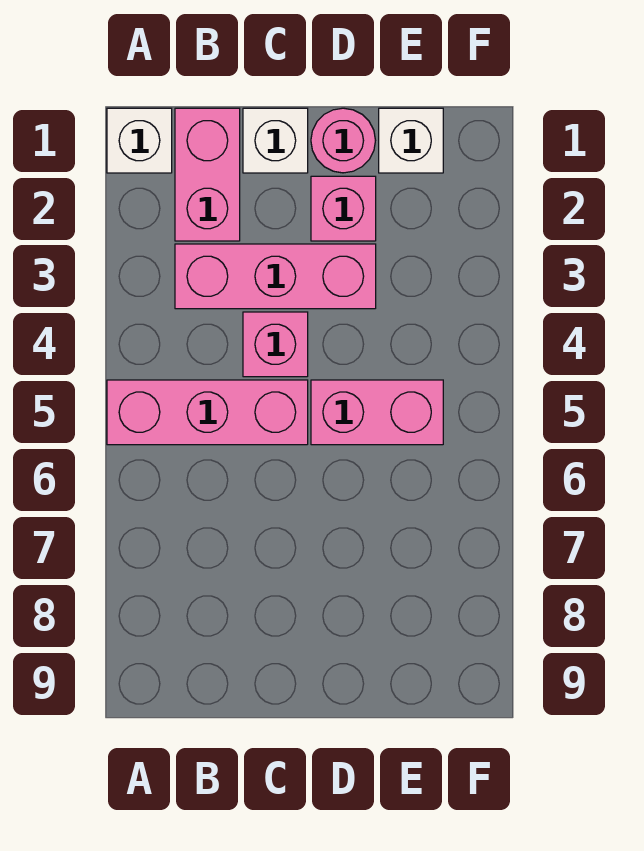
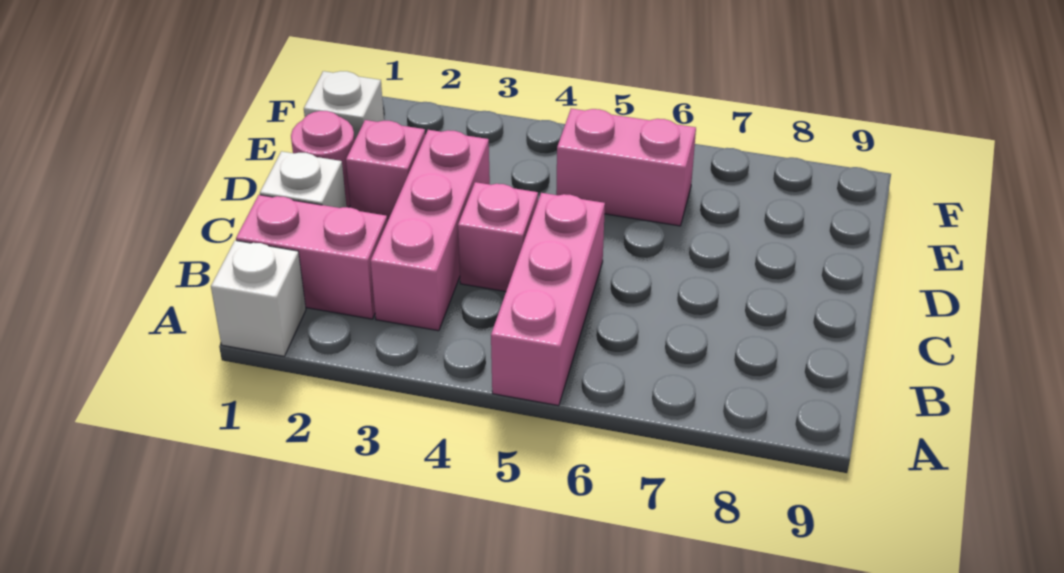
pink 1x2 brick [311,380,443,445] -> pink 1x2 brick turned to [556,109,696,226]

